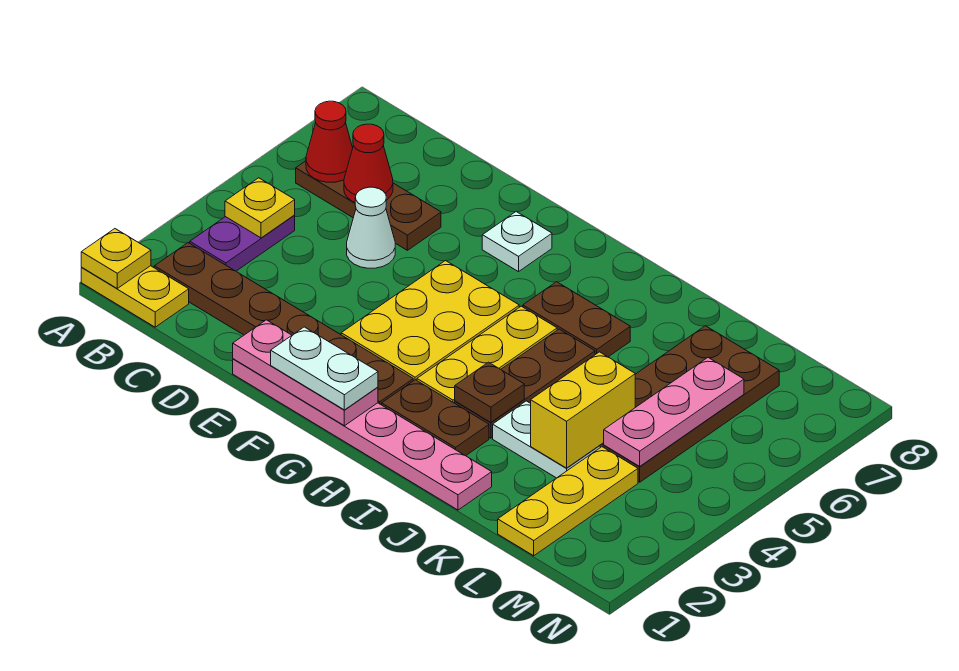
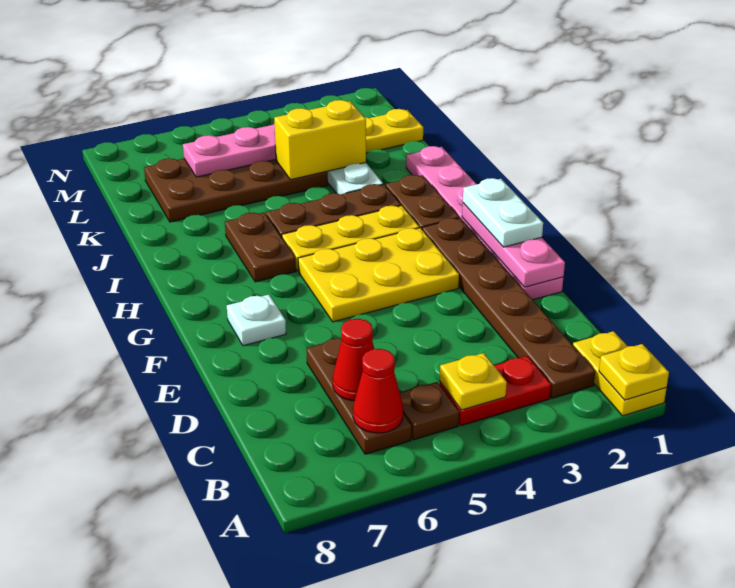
purple 1x2 plate [190,215,295,271] -> red 1x2 plate [439,356,551,426]
white 1x1 cone [347,187,395,268] -> none
brown 1x1 plate [455,362,524,422] -> brown 1x1 plate moved to [400,382,459,440]

